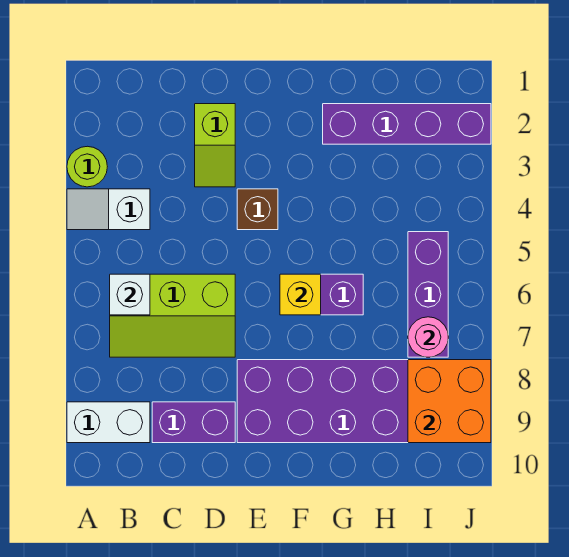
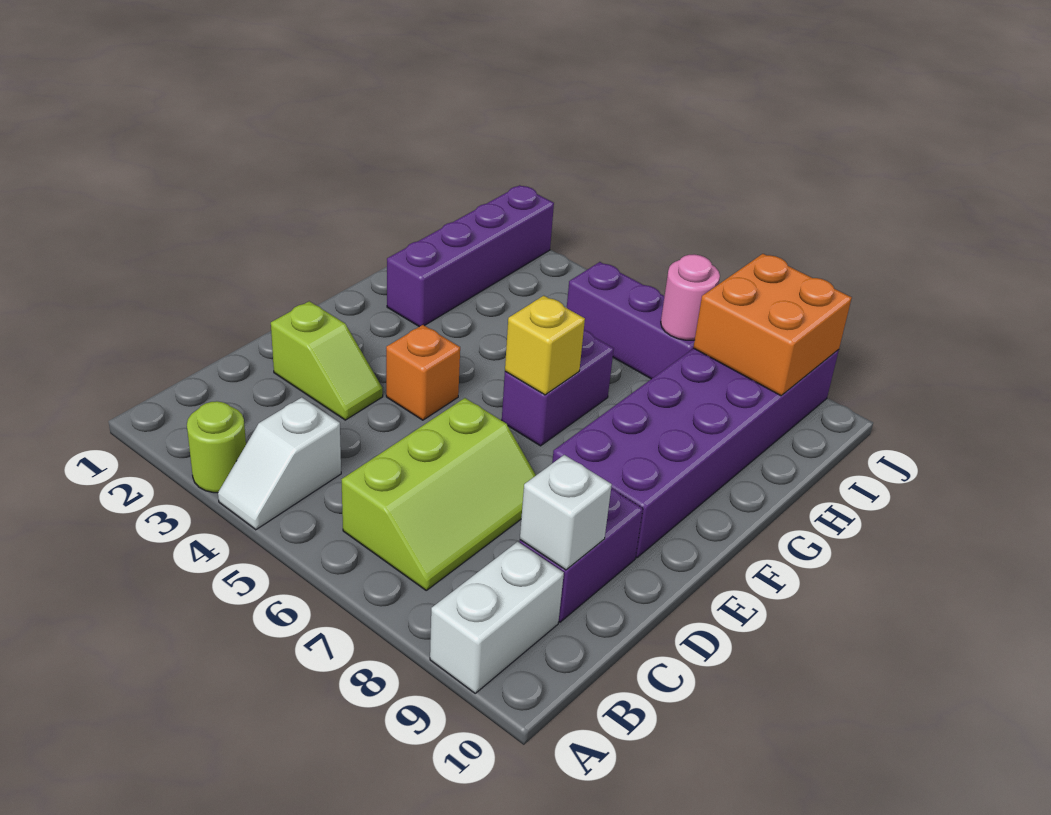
white 1x1 brick [110,274,150,315] -> white 1x1 brick moved to [520,455,612,570]
brown 1x1 brick [237,189,278,230] -> orange 1x1 brick [386,325,460,420]

